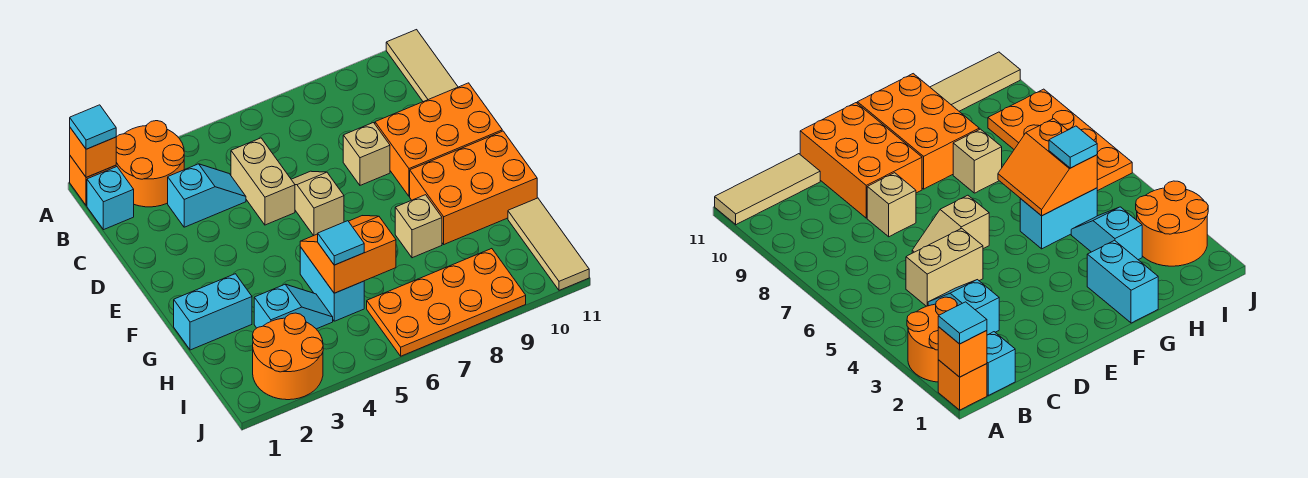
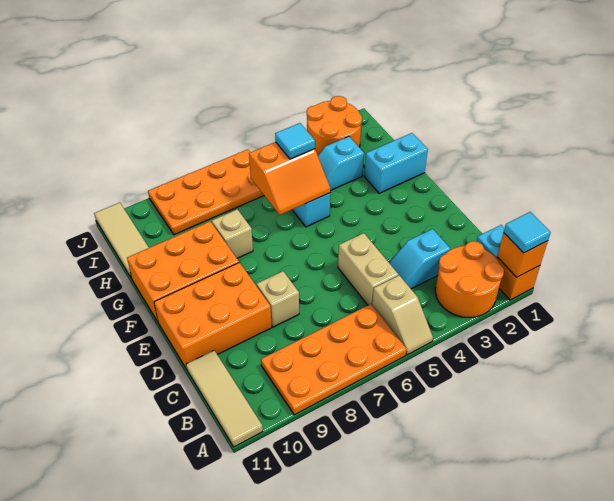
none -> orange 2x4 plate [261,304,407,415]
tan 1x2 slope [291,171,344,236] -> tan 1x2 slope moved to [372,275,433,355]

